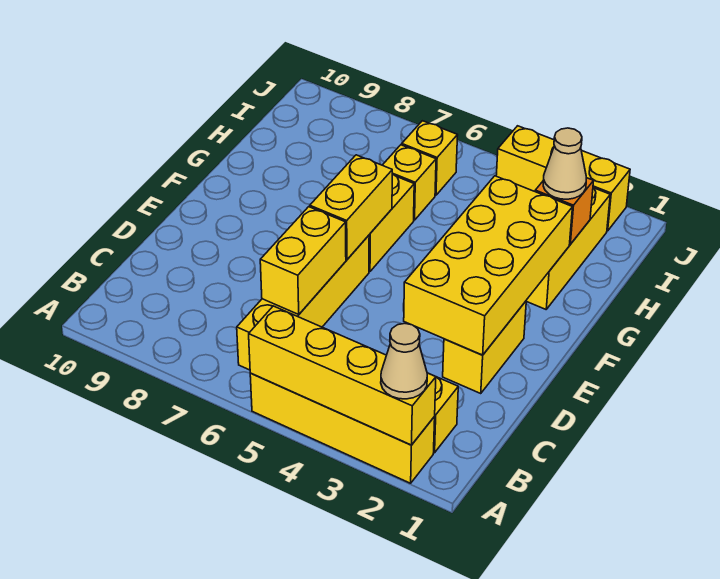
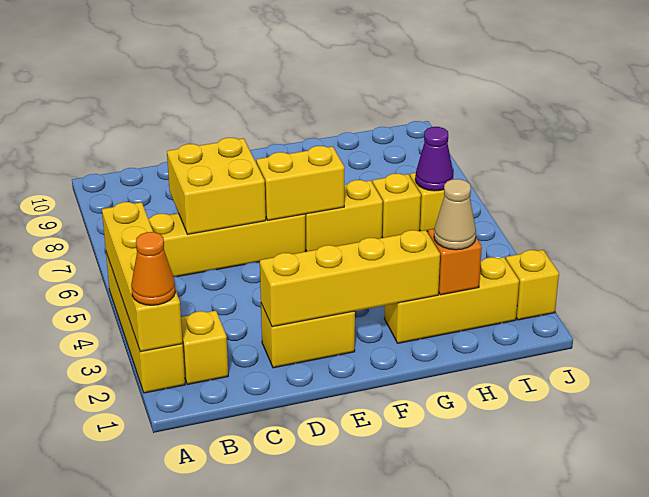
tan 1x1 cone [381,324,427,399] -> orange 1x1 cone [131,232,175,305]
yellow 1x2 brick [260,207,346,314] -> yellow 2x2 brick [167,138,266,234]
yellow 2x4 brick [404,176,573,355] -> yellow 1x4 brick [260,230,440,327]
none -> purple 1x1 cone [415,127,453,191]
yellow 1x3 brick [496,126,630,231] -> yellow 1x1 brick [506,250,559,320]

